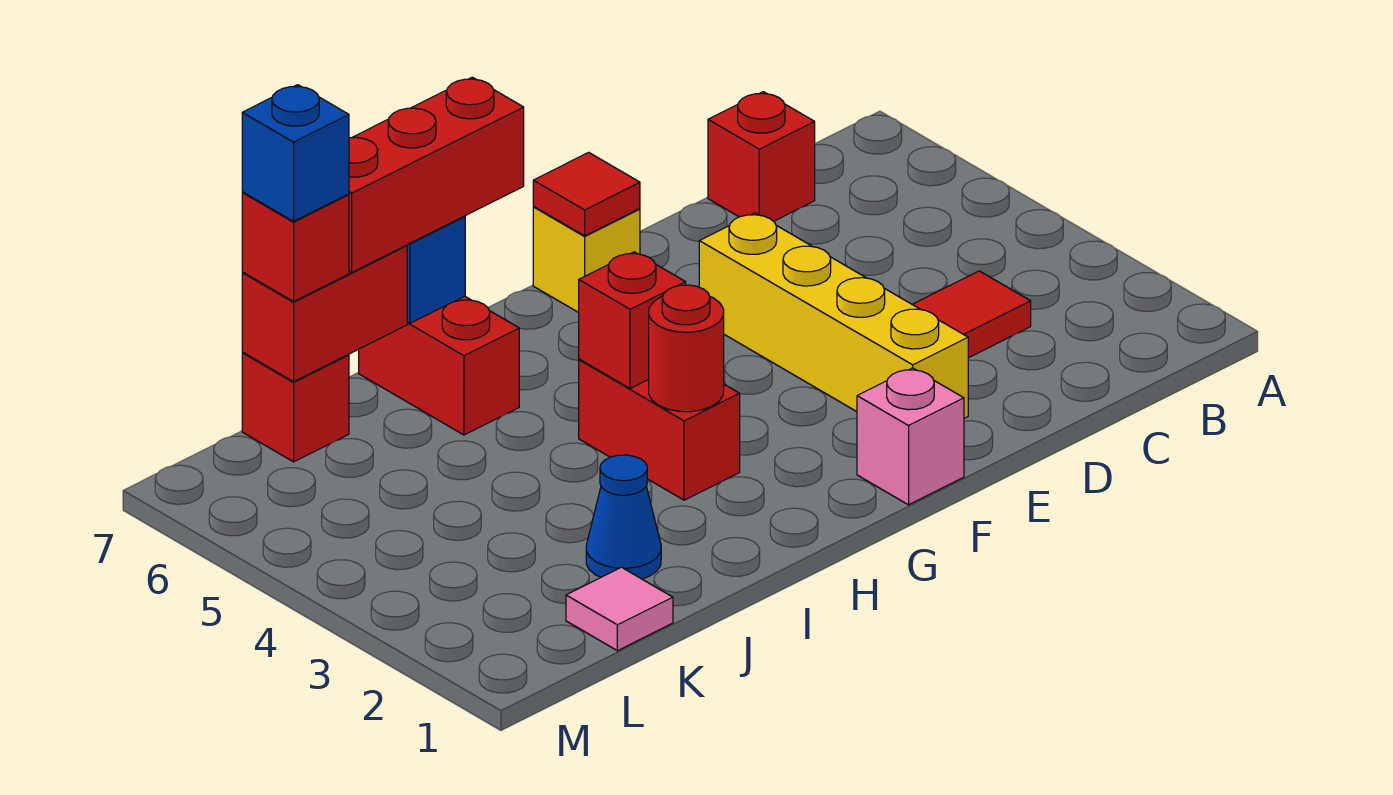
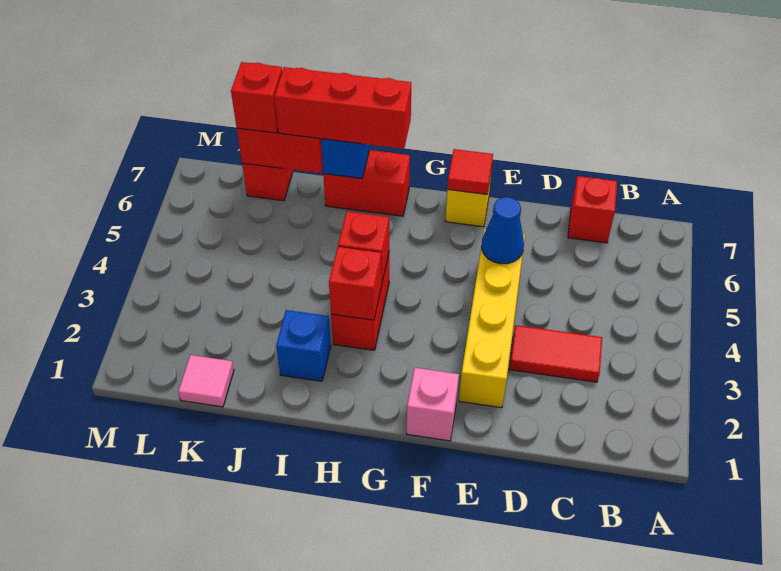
red 1x1 round brick [649,285,724,412] -> red 1x1 brick [329,247,382,320]
red 1x2 brick [359,296,519,435] -> red 1x2 brick turned to [323,150,410,216]
blue 1x1 cone [586,455,661,579] -> blue 1x1 cone moved to [482,197,524,264]
blue 1x1 brick [242,85,349,221] -> blue 1x1 brick moved to [276,310,331,381]

